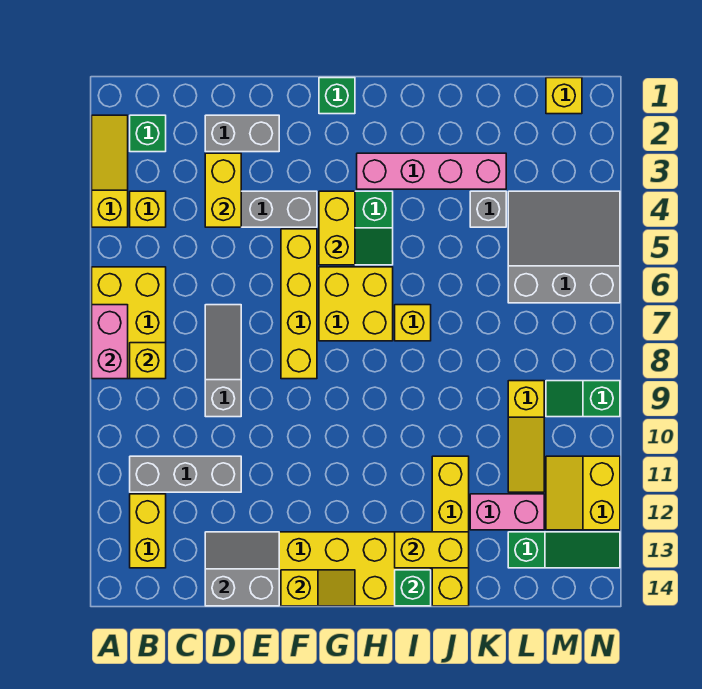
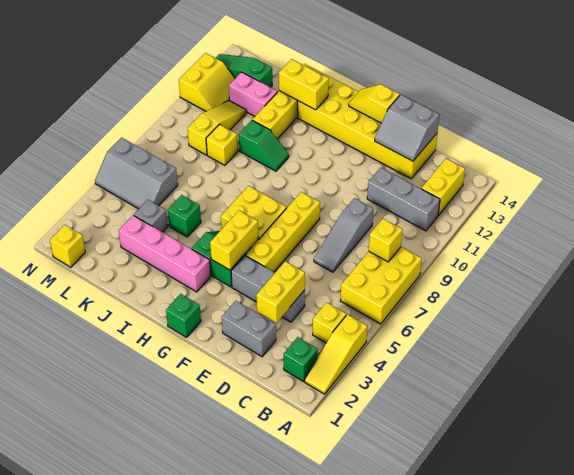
pink 1x2 brick [92,305,128,379] -> none
yellow 1x1 brick [395,305,431,341] -> yellow 1x1 brick moved to [206,124,238,165]
green 1x1 brick [395,570,431,606] -> green 1x1 brick moved to [168,195,201,237]
grey 3x3 slope [508,191,620,303] -> grey 2x3 slope [95,138,178,209]
green 1x2 slope [546,381,620,417] -> green 1x2 slope moved to [239,120,289,171]

